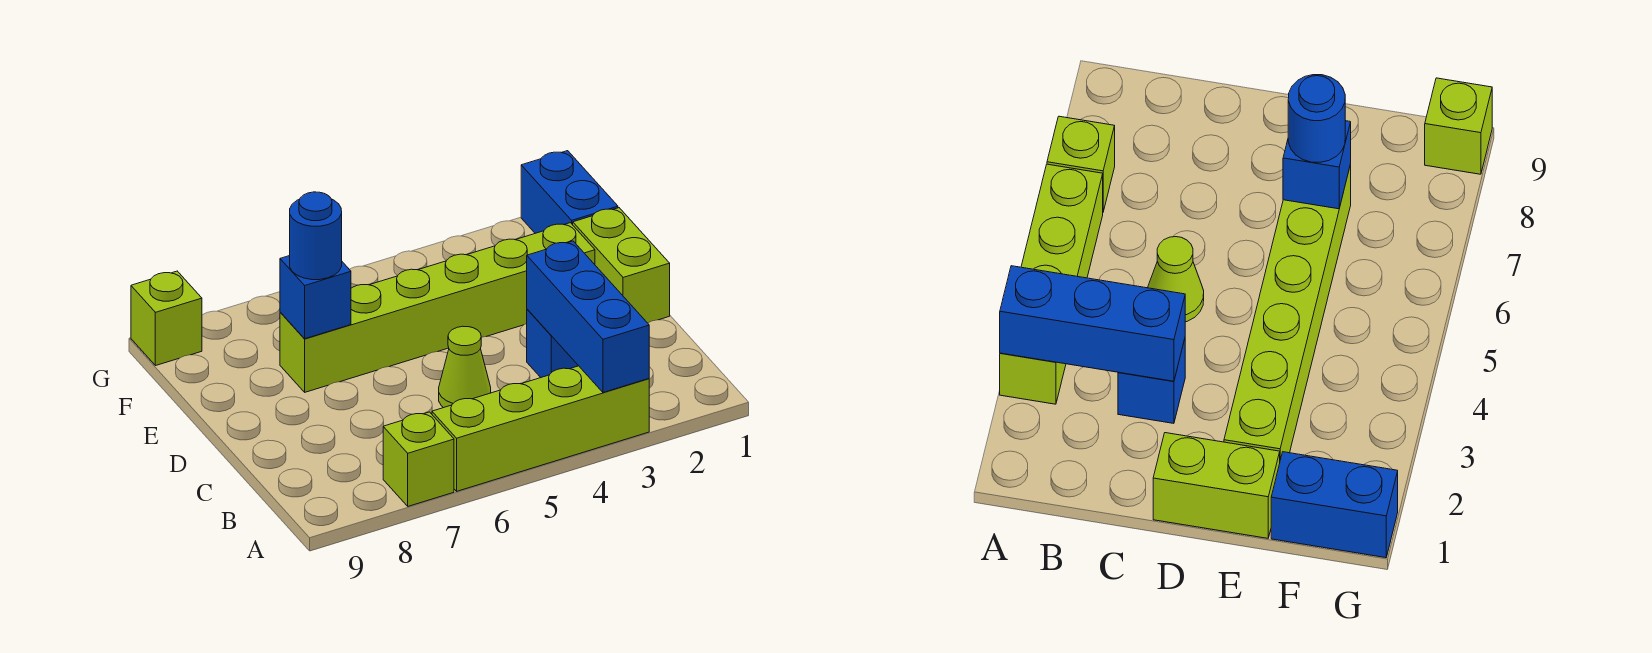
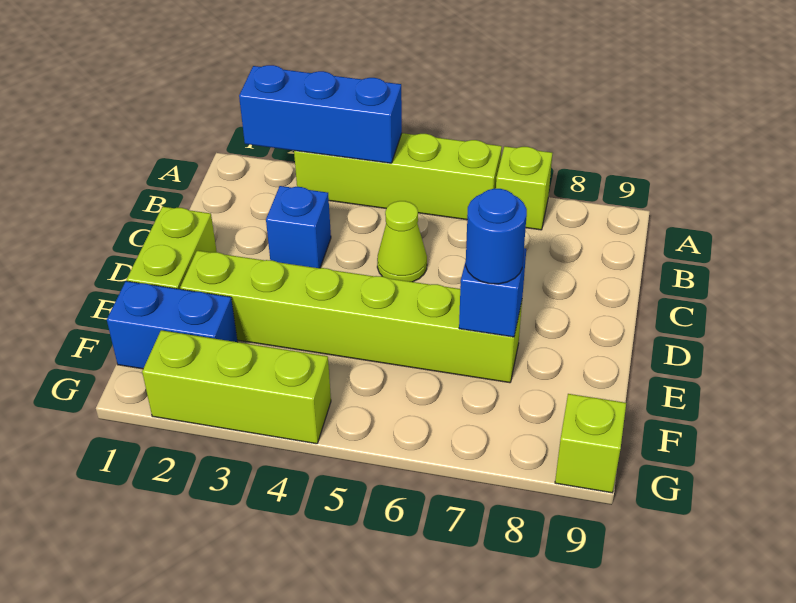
blue 1x3 brick [527,241,649,392] -> blue 1x3 brick turned to [239,65,402,163]
blue 1x2 brick [521,151,618,233] -> blue 1x2 brick turned to [107,281,237,369]
none -> lime 1x3 brick [142,330,331,444]

